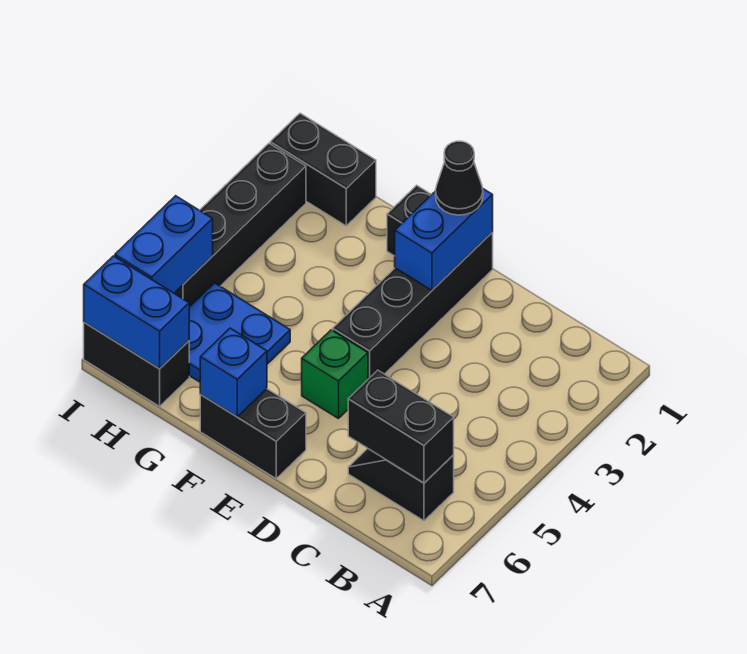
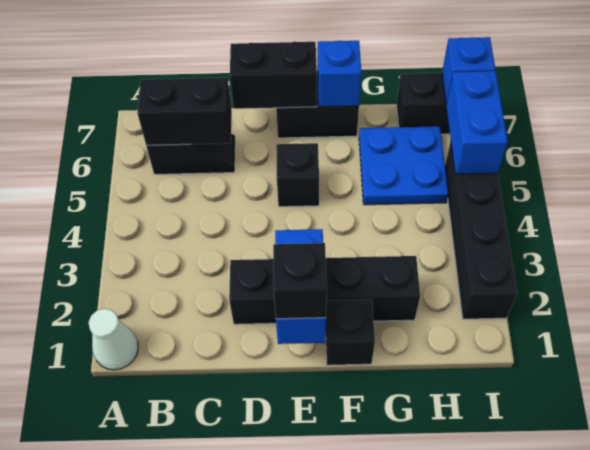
none -> white 1x1 cone [89,309,138,370]
black 1x4 brick [333,233,493,379] -> black 1x4 brick turned to [229,256,420,324]
black 1x1 cone [436,141,483,215] -> black 1x1 brick [273,243,327,319]
green 1x1 brick [302,330,368,419] -> black 1x1 brick [276,143,319,207]
black 1x2 brick [270,113,376,226] -> black 1x2 brick moved to [230,42,317,109]
blue 1x2 brick [84,256,189,369] -> blue 1x1 brick [442,37,495,104]

